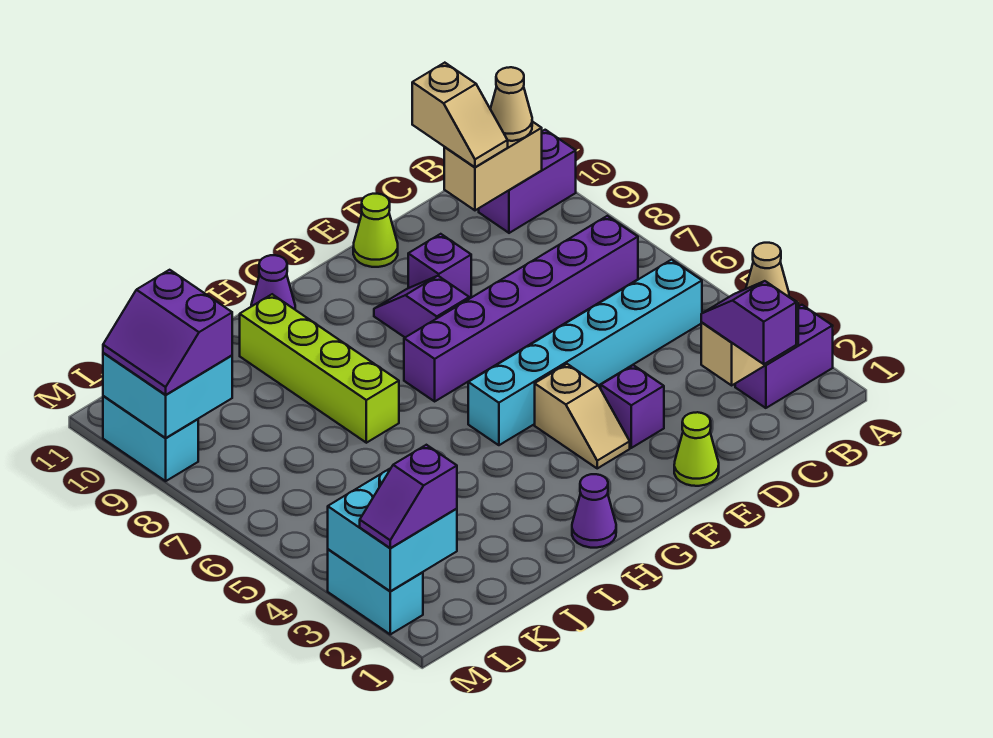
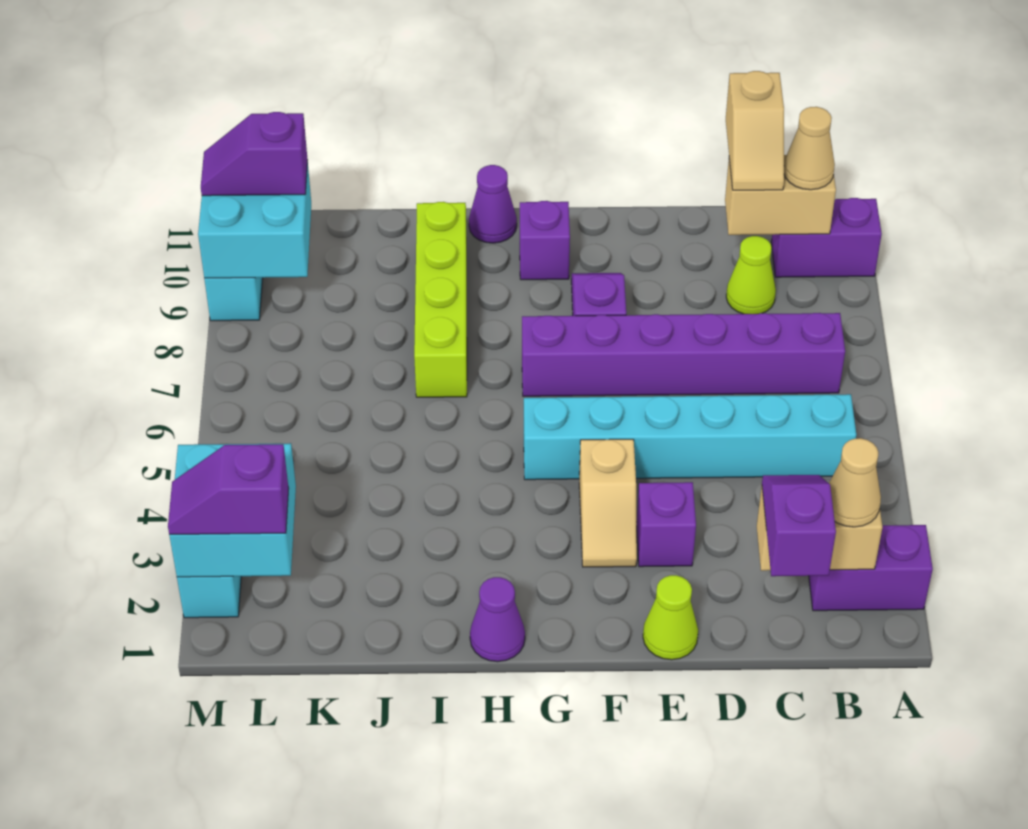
purple 1x1 brick [408,234,471,298] -> purple 1x1 brick moved to [520,201,570,280]
lime 1x1 cone [353,194,398,267] -> lime 1x1 cone moved to [726,236,776,314]
purple 2x2 slope [103,270,232,395] -> purple 1x2 slope [201,112,308,196]

